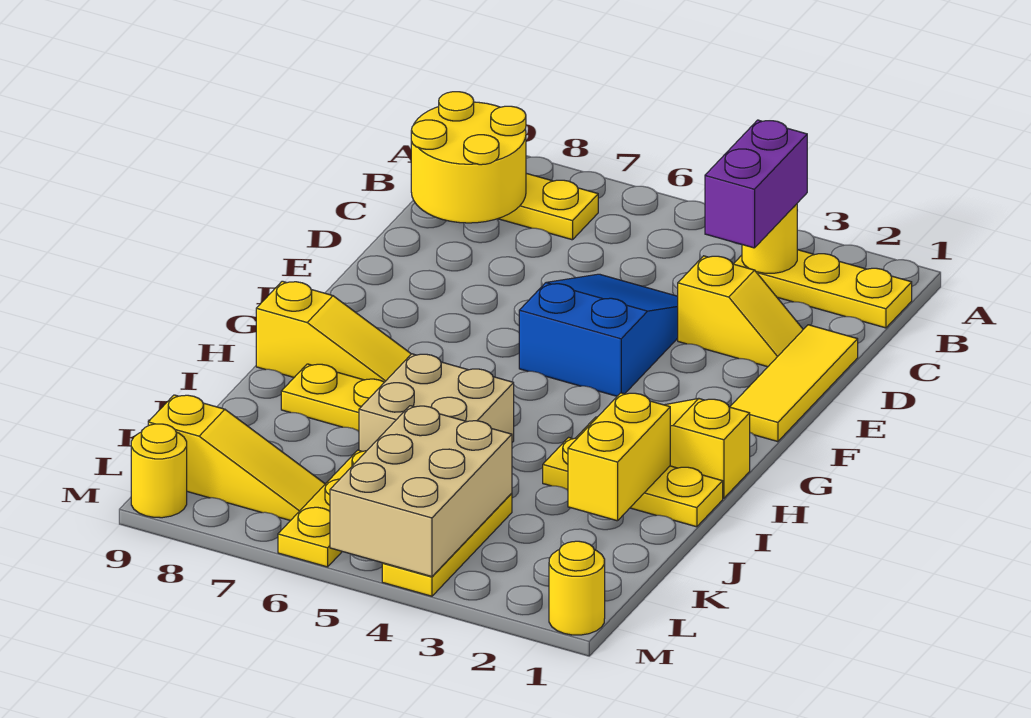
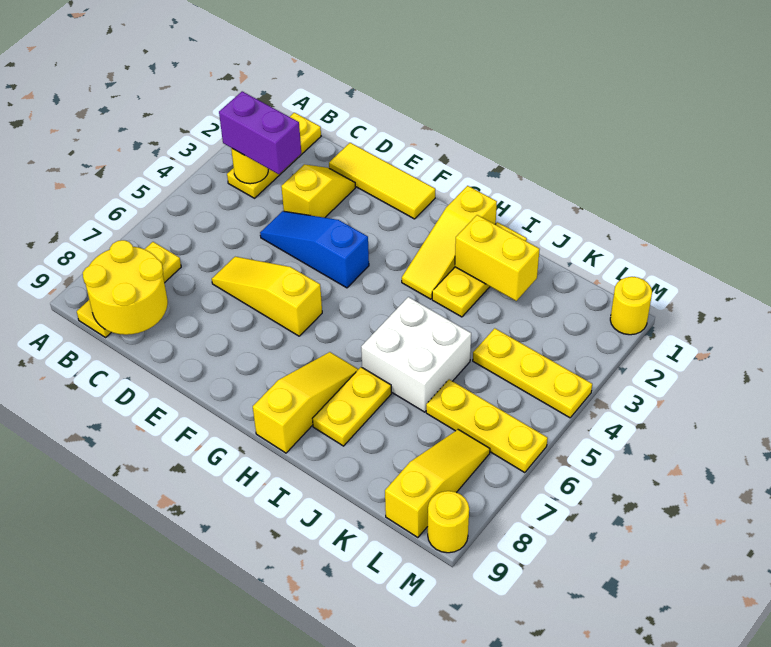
blue 2x3 slope [519,274,678,396] -> blue 1x3 slope [260,211,369,288]
none -> yellow 1x3 slope [212,257,322,336]
tan 2x2 brick [359,354,514,451] -> white 2x2 brick [361,297,471,412]
tan 2x3 brick [330,406,512,577] -> none

